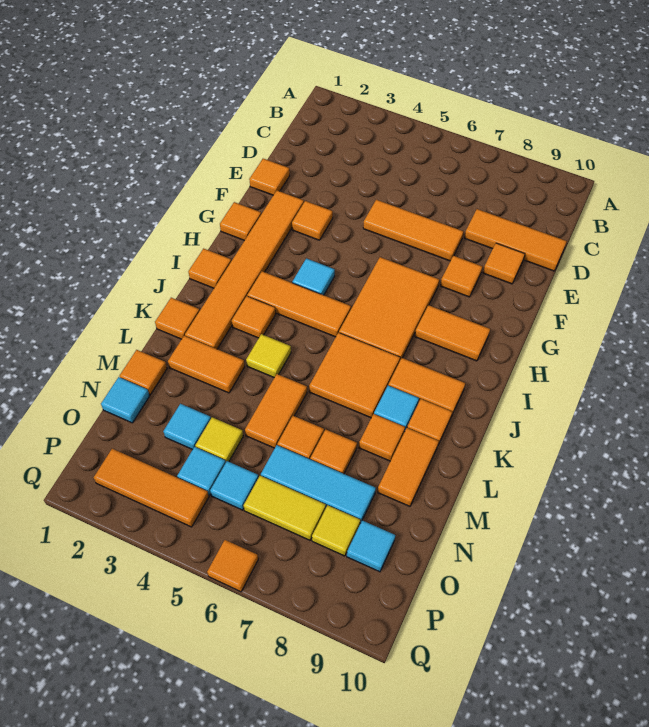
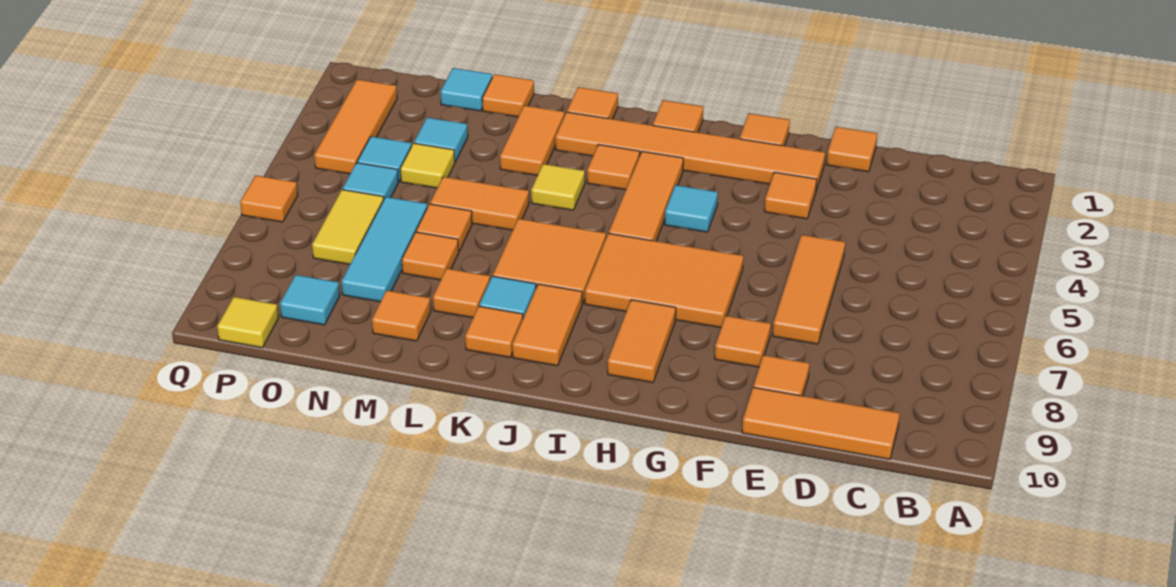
orange 1x3 tile [464,209,567,271] -> orange 1x3 tile turned to [742,387,900,459]
orange 1x2 tile [378,428,439,506] -> orange 1x1 tile [372,290,431,341]
yellow 1x1 tile [312,505,360,556] -> yellow 1x1 tile moved to [217,297,278,348]

